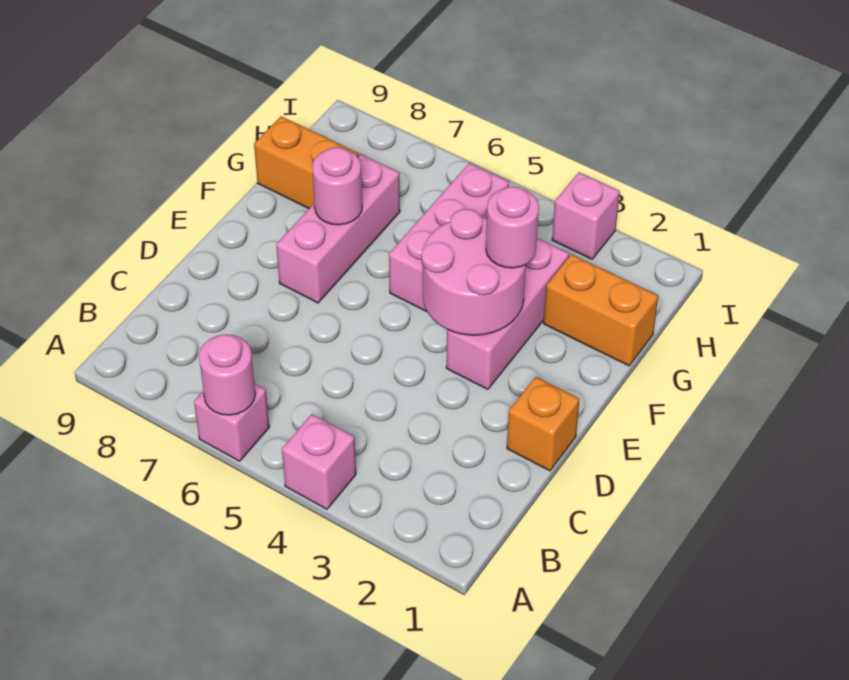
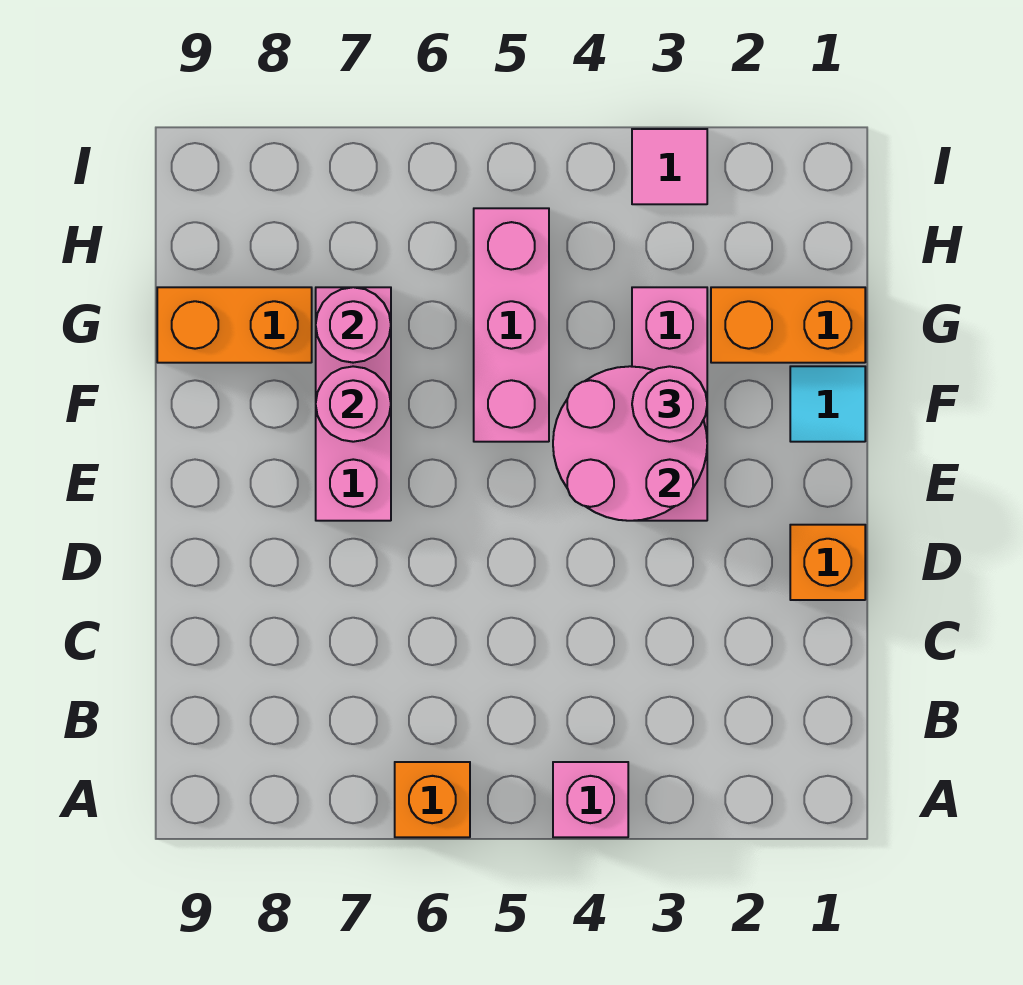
pink 1x1 brick [194,384,269,461] -> orange 1x1 brick [395,762,470,837]
pink 1x1 round brick [199,334,255,415] -> pink 1x1 round brick moved to [316,287,391,363]
none -> cyan 1x1 tile [790,366,865,442]
pink 1x1 brick [552,172,620,259] -> pink 1x1 tile [632,129,707,204]

